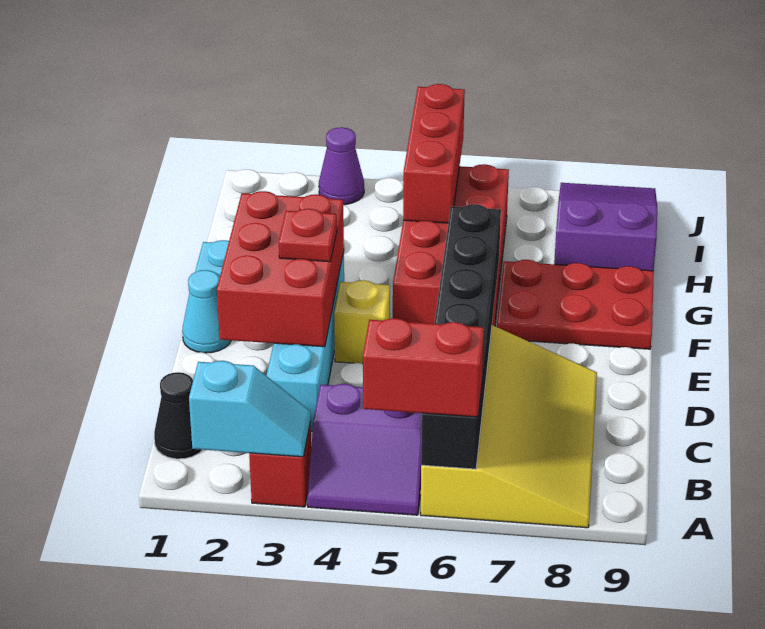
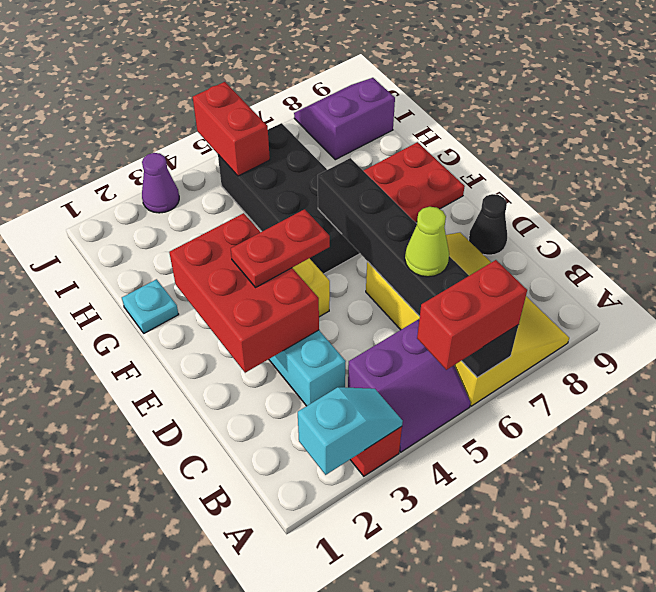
black 1x1 cone [154,372,202,459] -> black 1x1 cone moved to [469,194,507,255]
none -> lime 1x1 cone [405,207,449,277]
cyan 1x1 cone [182,270,231,353] -> none
red 1x1 plate [279,209,337,262] -> red 1x2 plate [231,209,330,287]
red 2x4 brick [393,164,509,326] -> black 2x4 brick [218,123,360,274]
red 1x3 brick [403,84,465,223] -> red 1x2 brick [193,82,270,176]
purple 2x3 slope [554,183,657,271] -> purple 2x2 slope [294,78,395,160]

